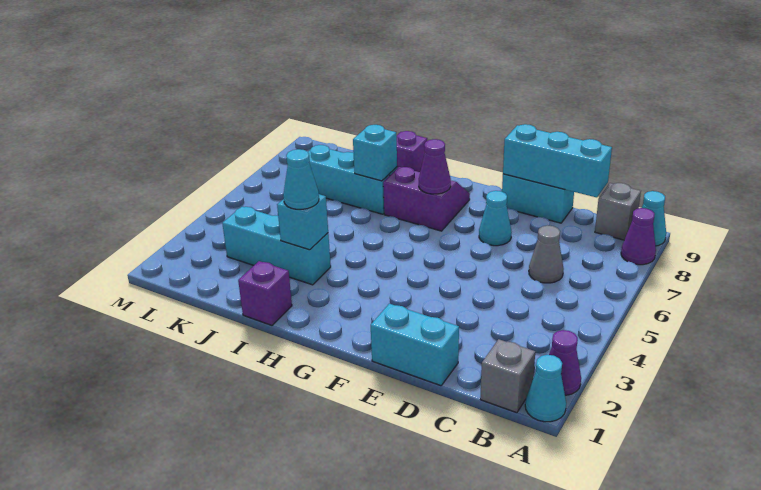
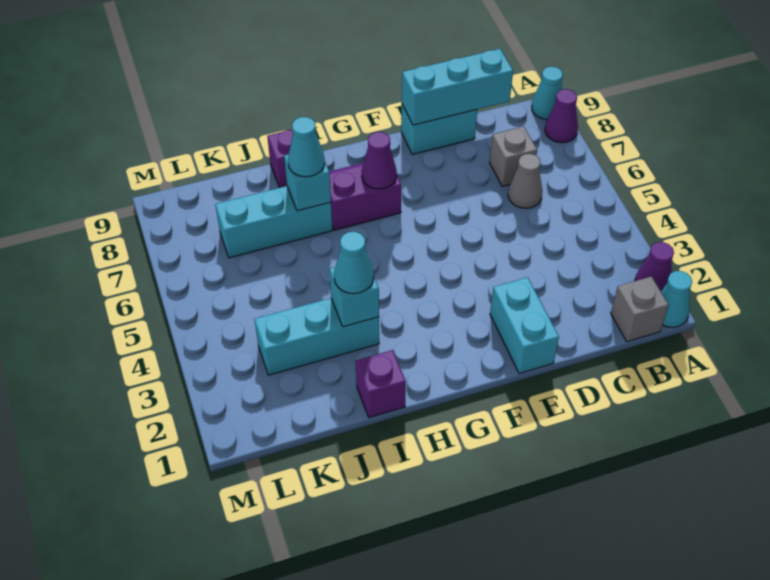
grey 1x1 brick [595,183,641,240] -> grey 1x1 brick moved to [490,126,537,186]
cyan 1x2 brick [371,304,459,386] -> cyan 1x2 brick turned to [490,277,559,373]
cyan 1x1 cone [479,191,512,246] -> cyan 1x1 cone moved to [288,117,325,177]

